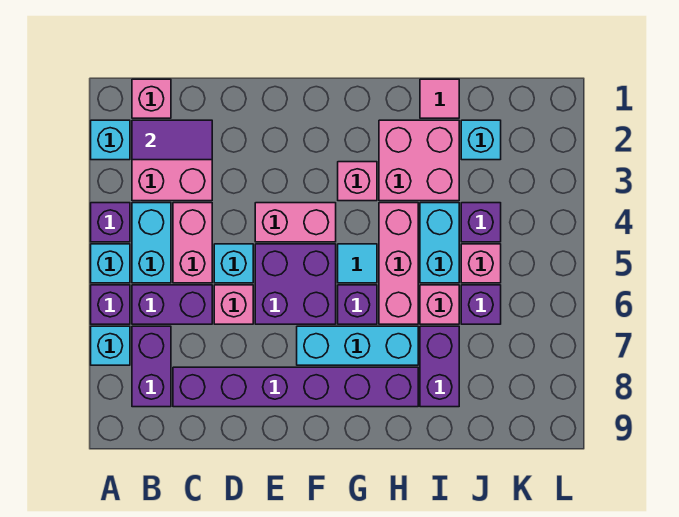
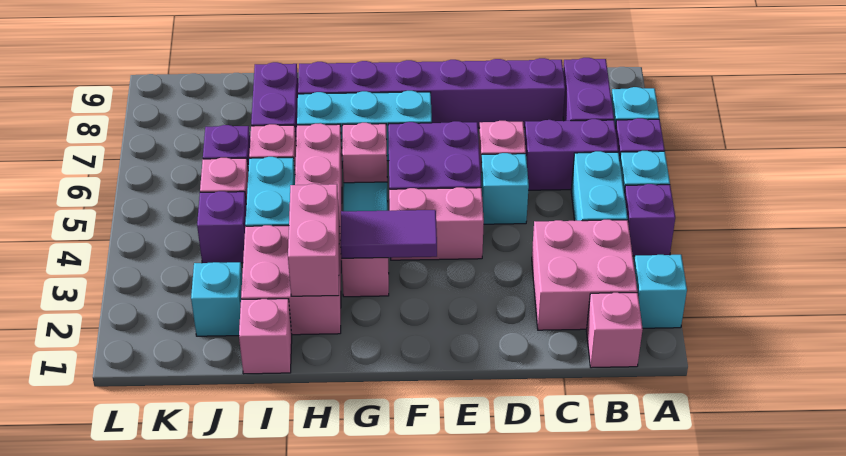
purple 1x2 tile [132,120,212,160] -> purple 1x2 tile moved to [341,210,437,258]
pink 1x2 brick [173,203,212,283] -> pink 1x2 brick moved to [288,184,339,296]
purple 1x1 brick [338,285,377,324] -> pink 1x1 brick [342,123,387,183]
pink 1x1 tile [420,79,459,118] -> pink 1x1 brick [239,299,292,374]

